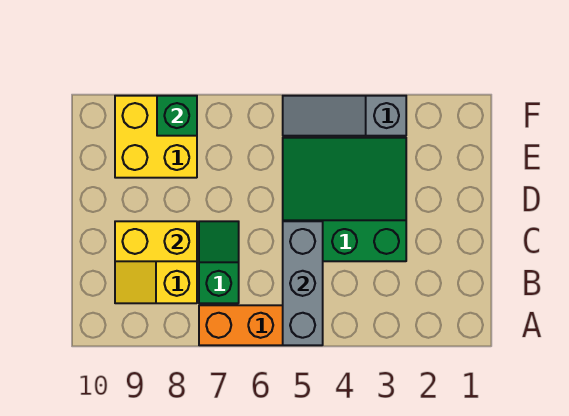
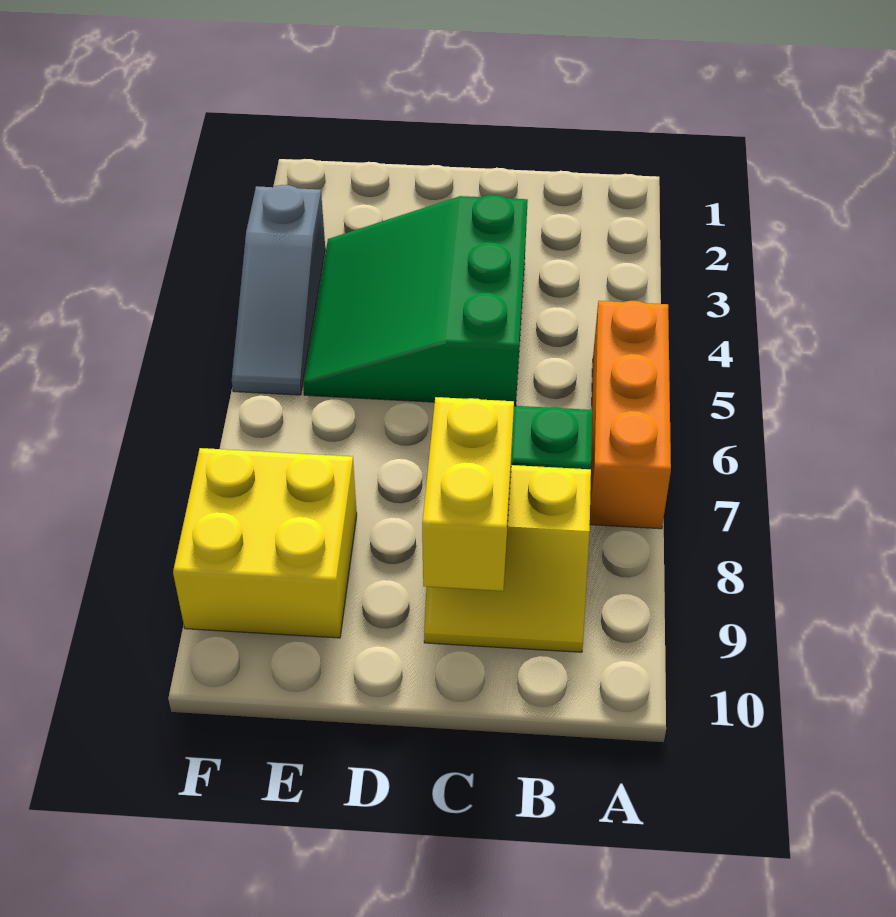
grey 1x3 brick [283,221,323,345] -> none
green 1x1 brick [157,96,197,136] -> none

